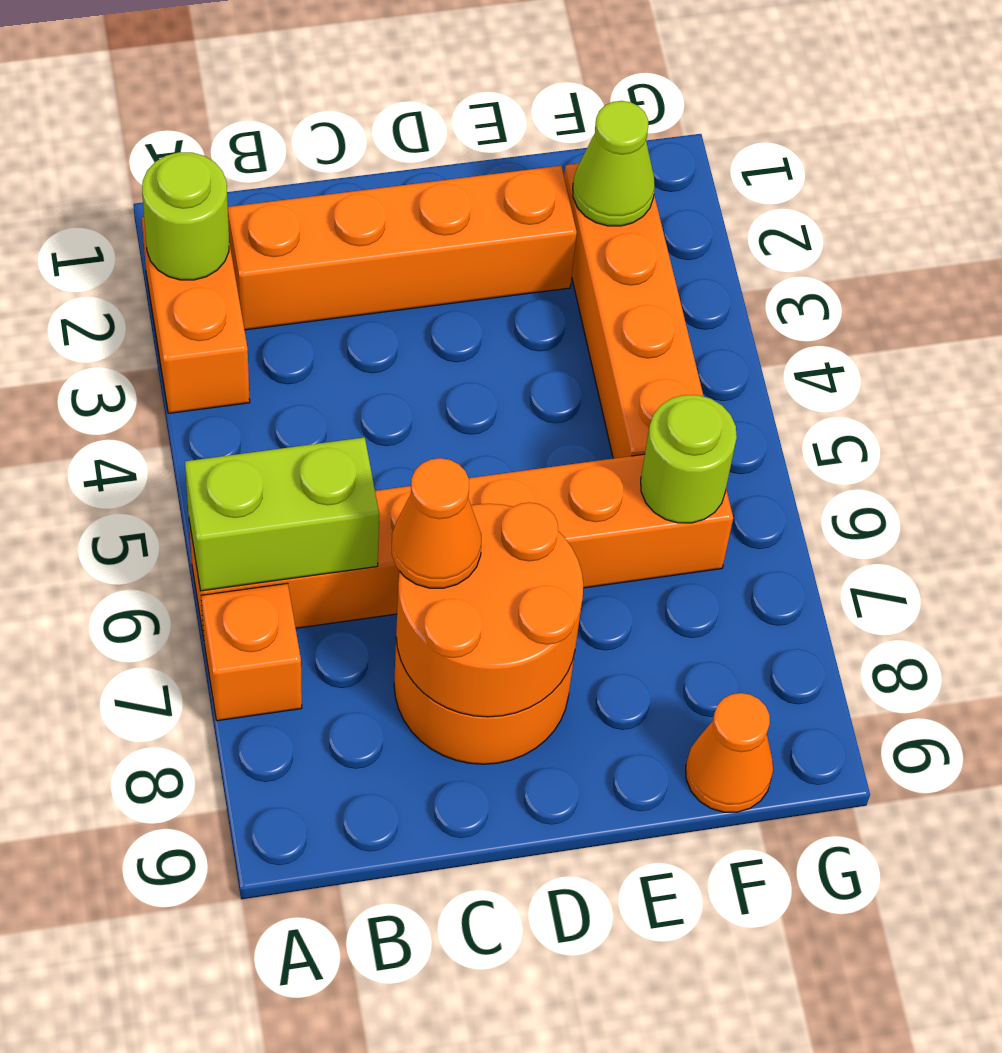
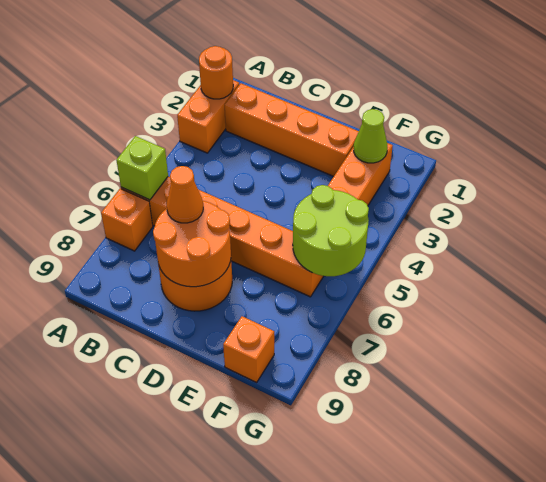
lime 1x1 round brick [142,152,229,280] -> orange 1x1 round brick [199,46,233,99]
lime 1x2 brick [185,437,379,591] -> lime 1x1 brick [116,136,168,200]
lime 1x1 round brick [641,395,737,523] -> lime 2x2 round brick [293,185,369,276]
orange 1x1 cone [686,693,773,812] -> orange 1x1 brick [223,316,274,382]

